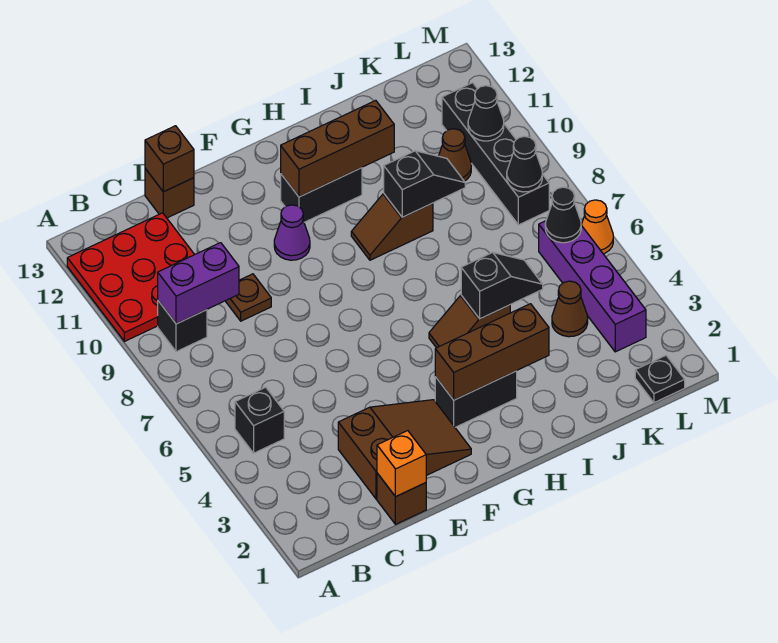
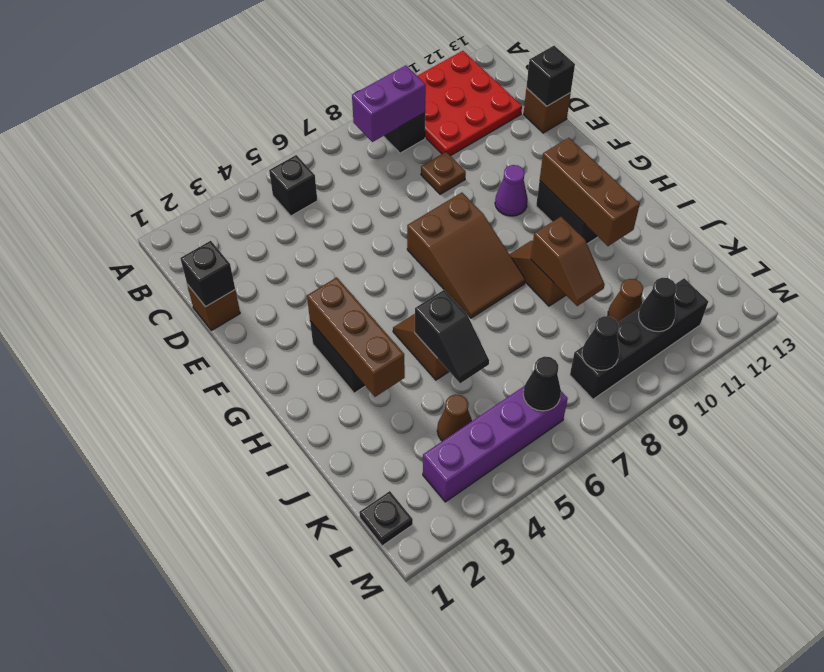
purple 1x2 brick [158,243,239,324] -> purple 1x2 brick turned to [352,65,426,142]
orange 1x1 brick [377,431,426,497] -> black 1x1 brick [180,241,235,307]
brown 2x3 slope [338,400,471,499] -> brown 2x3 slope moved to [407,193,525,318]
brown 1x1 brick [145,126,194,192] -> black 1x1 brick [526,46,575,106]
black 1x2 slope [384,151,465,217] -> brown 1x2 slope [531,217,605,306]
orange 1x1 cone [581,200,613,254] -> none

